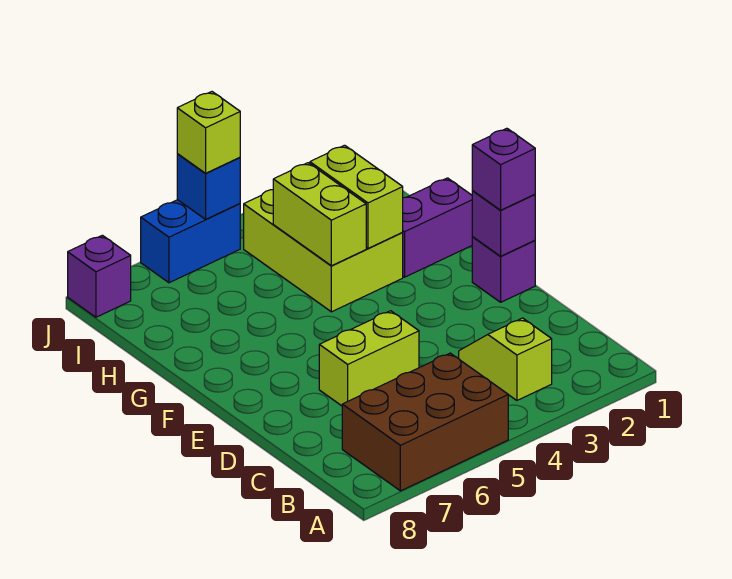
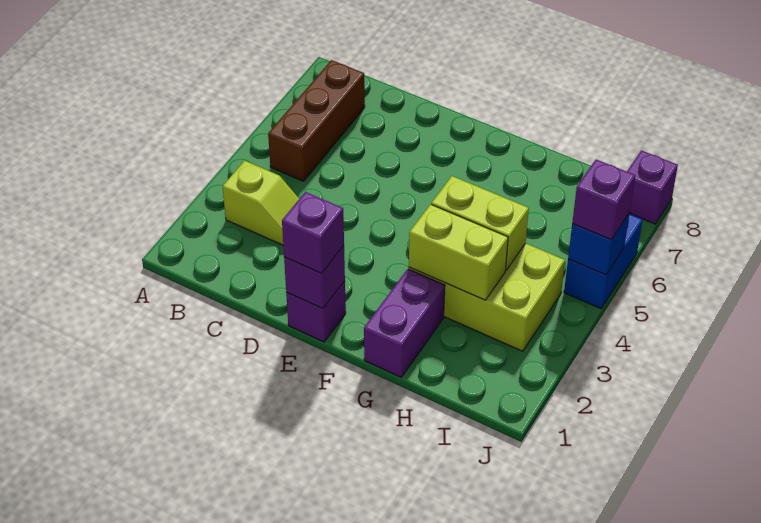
brown 2x3 brick [342,353,508,491] -> brown 1x3 brick [268,60,365,181]
lime 1x2 brick [319,311,419,406] -> none
lime 1x1 brick [177,92,240,173] -> purple 1x1 brick [572,160,635,239]

